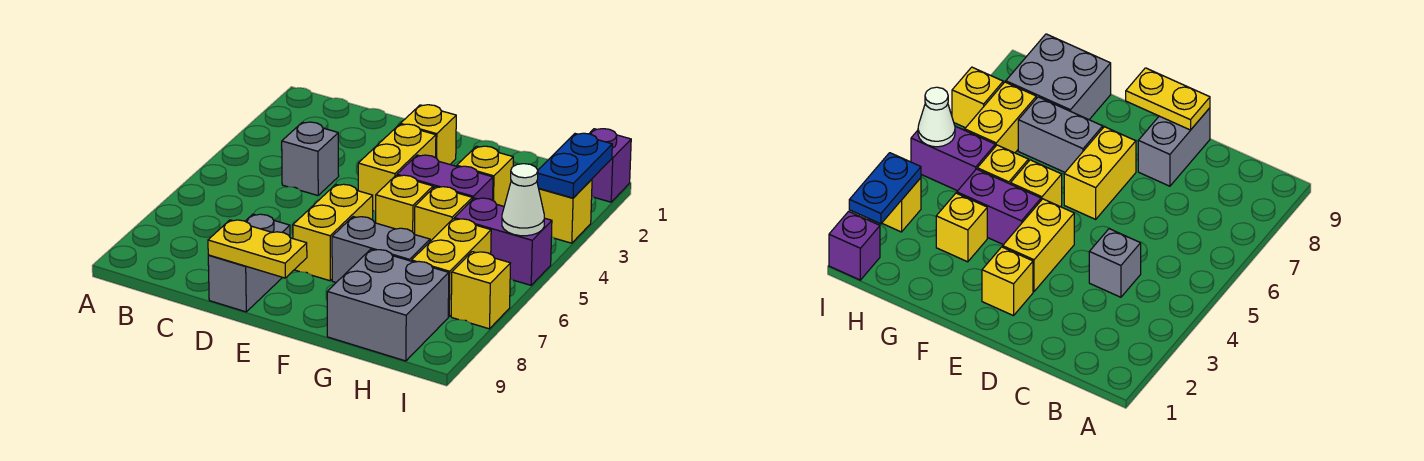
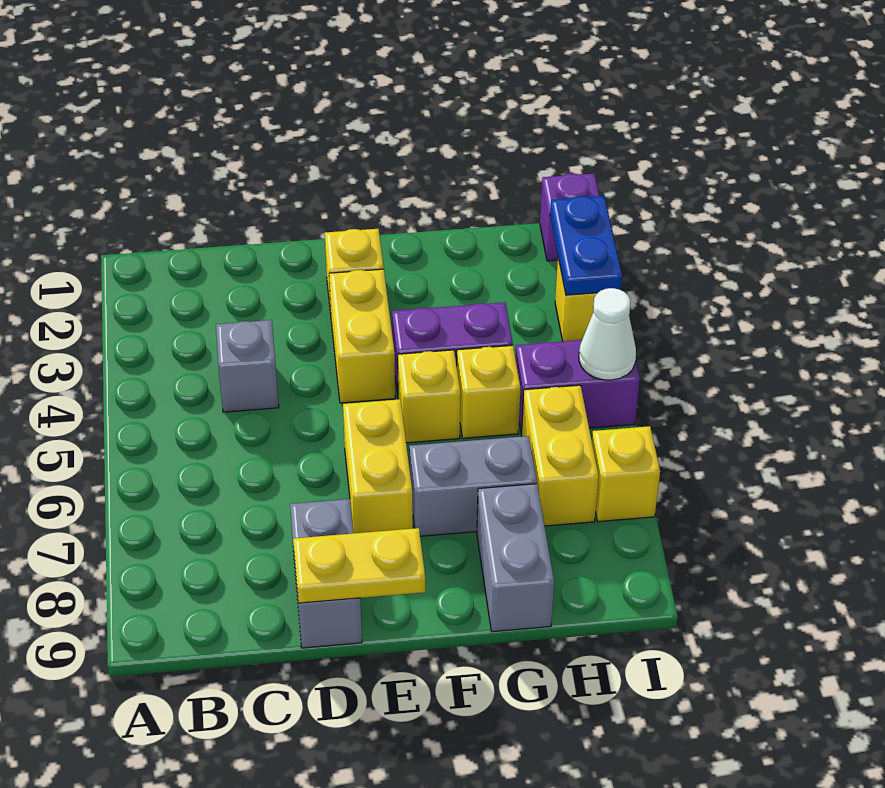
yellow 1x1 brick [457,146,513,206] -> none
grey 2x2 brick [327,249,449,361] -> grey 1x2 brick [477,484,554,632]

